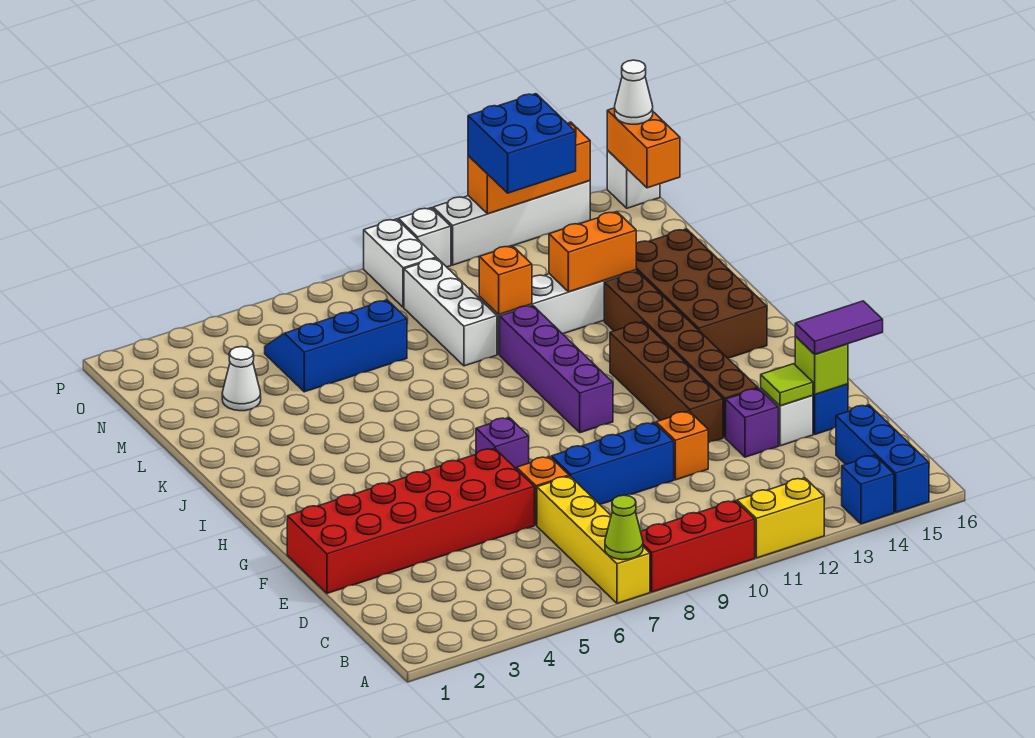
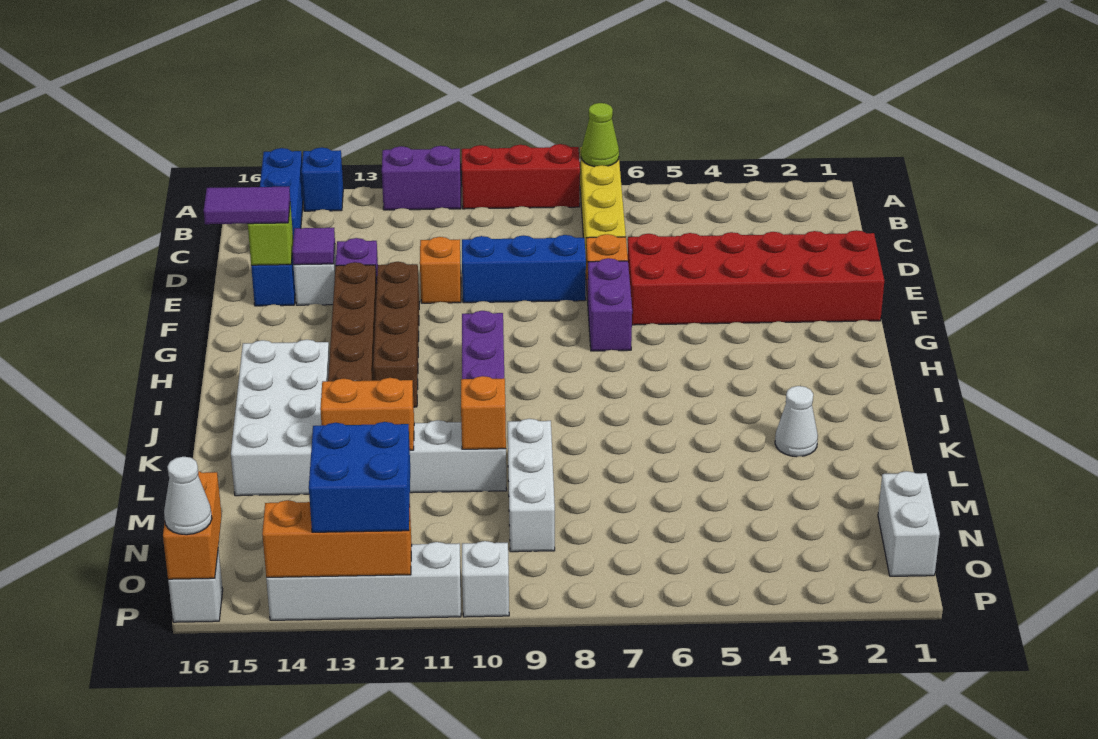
yellow 1x2 brick [737,478,824,558] -> purple 1x2 brick [382,146,461,210]
lime 1x1 tile [761,364,813,406] -> purple 1x1 tile [292,228,335,265]
purple 1x1 brick [476,418,529,469] -> purple 1x2 brick [588,258,632,351]
brown 2x4 brick [636,229,767,358] -> white 2x4 brick [231,340,329,496]
white 1x1 cone [222,347,261,411] -> white 1x1 cone moved to [775,386,818,457]
blue 2x3 slope [265,300,407,392] -> none
white 1x2 brick [364,219,436,307] -> white 1x2 brick moved to [878,471,940,576]

